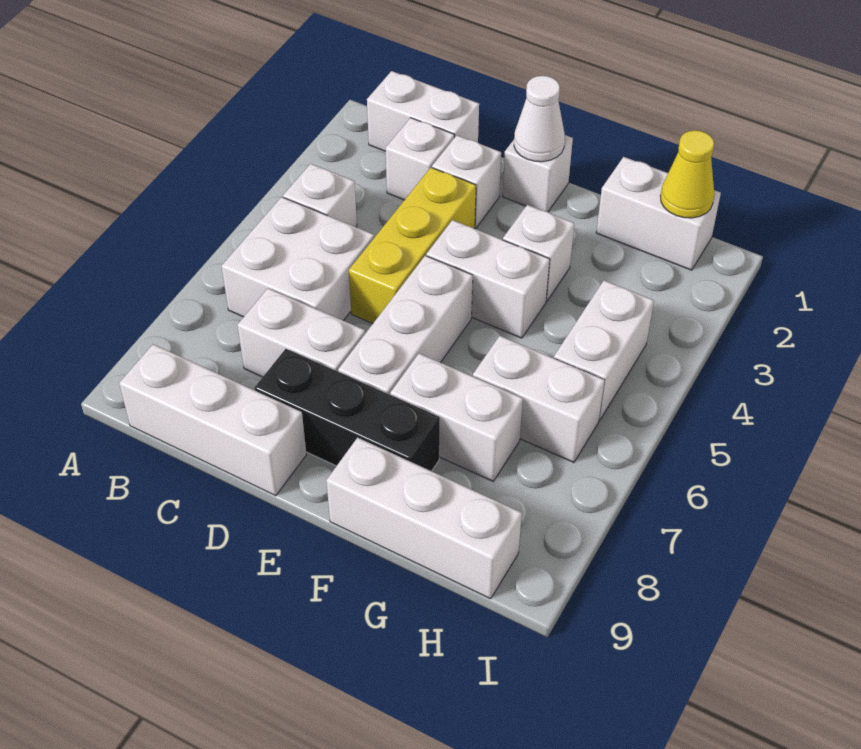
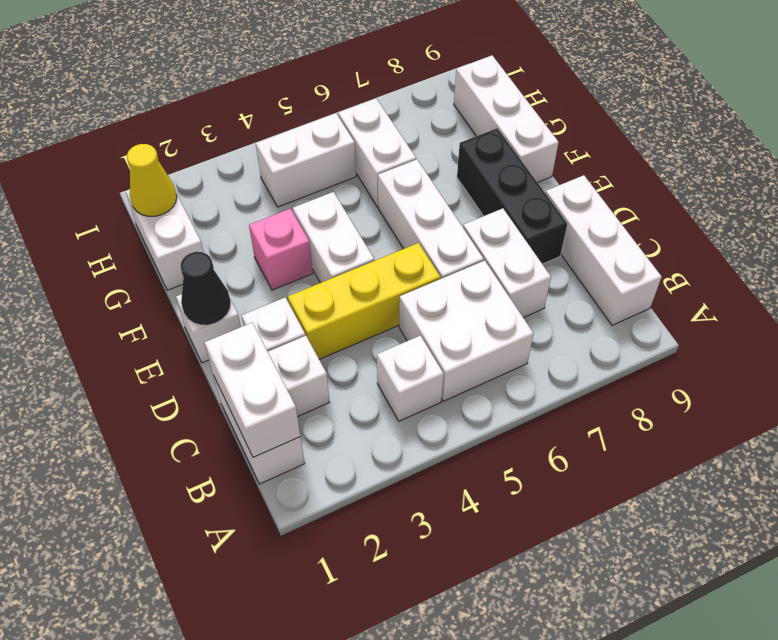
white 1x1 cone [514,76,565,162] -> black 1x1 cone [181,252,231,325]
white 1x3 brick [338,256,473,395] -> white 1x3 brick turned to [378,160,484,279]
white 1x1 brick [503,205,574,301] -> pink 1x1 brick [249,209,313,290]
white 1x2 brick [390,354,523,481] -> white 1x2 brick moved to [204,323,300,457]

